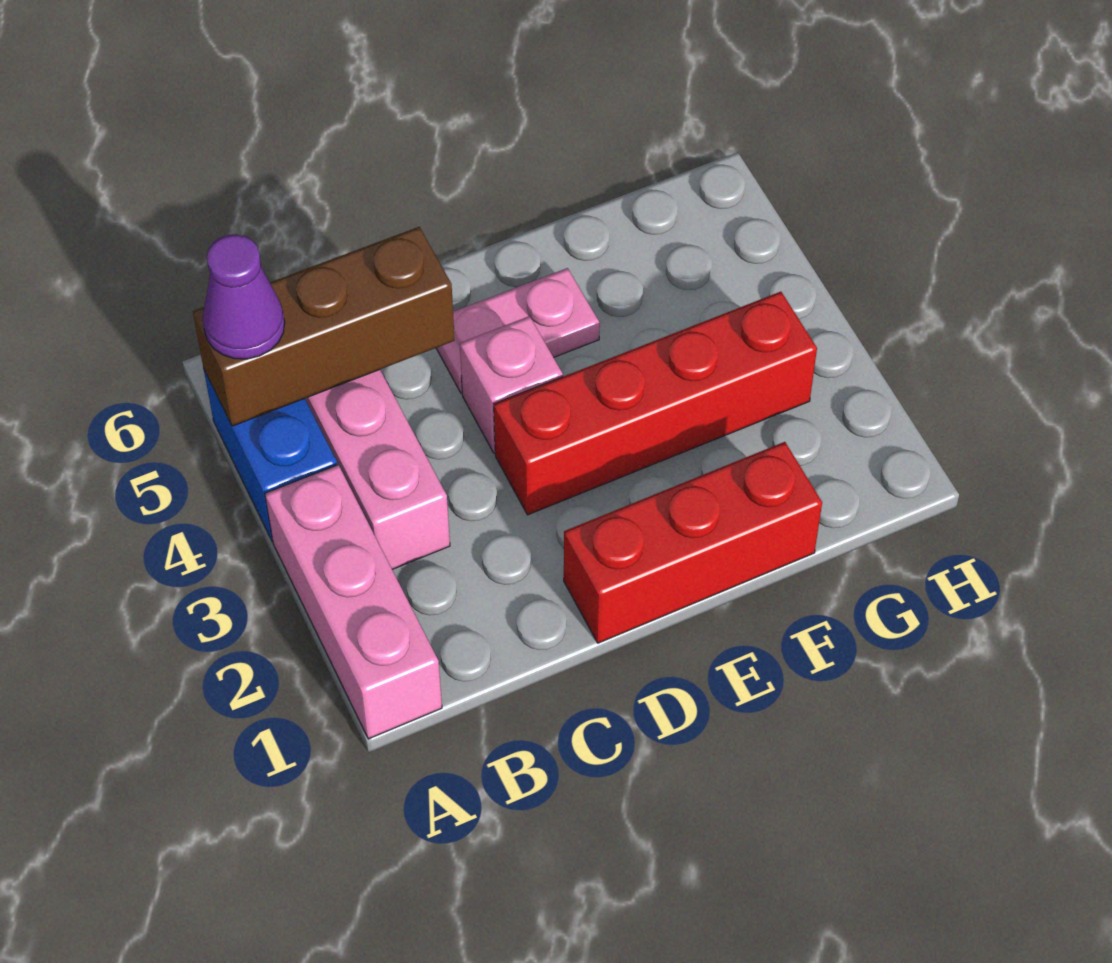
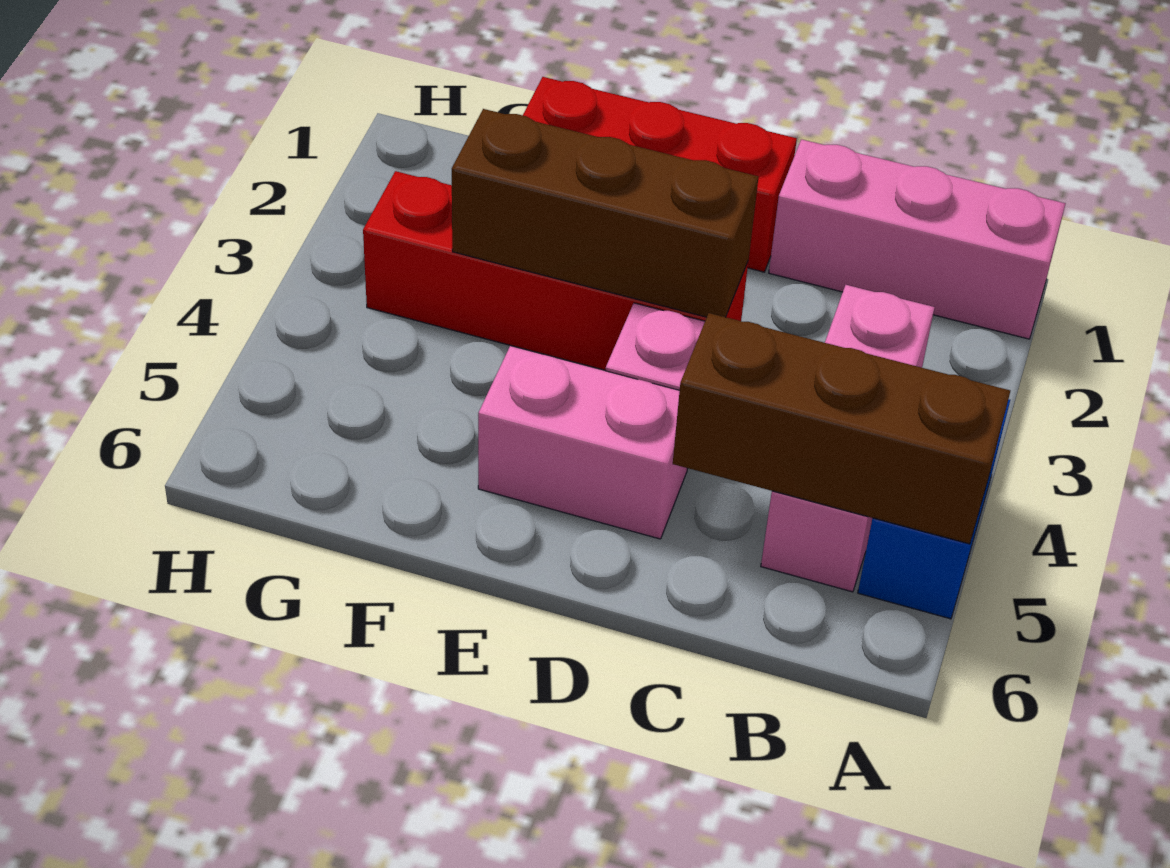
pink 1x3 brick [265,465,442,739] -> pink 1x3 brick turned to [769,139,1066,339]
purple 1x1 cone [203,234,285,359] -> none
none -> brown 1x3 brick [452,109,758,317]
pink 1x2 plate [436,268,600,393] -> pink 1x2 brick [478,346,688,539]

